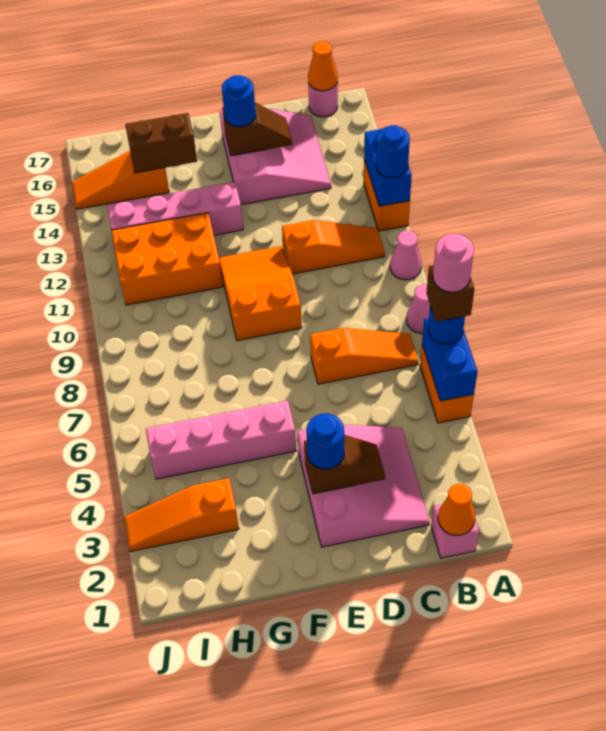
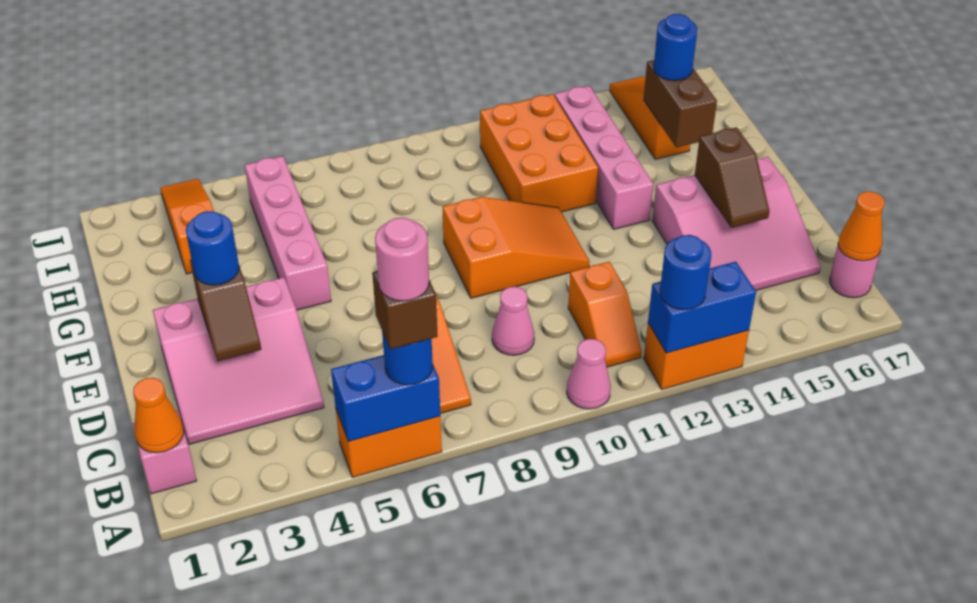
pink 1x1 cone [406,284,430,334] -> pink 1x1 cone moved to [492,287,534,355]
orange 1x3 slope [282,220,385,274] -> orange 1x2 slope [568,262,642,367]
blue 1x1 round brick [222,75,256,127] -> blue 1x1 round brick moved to [654,14,697,81]

